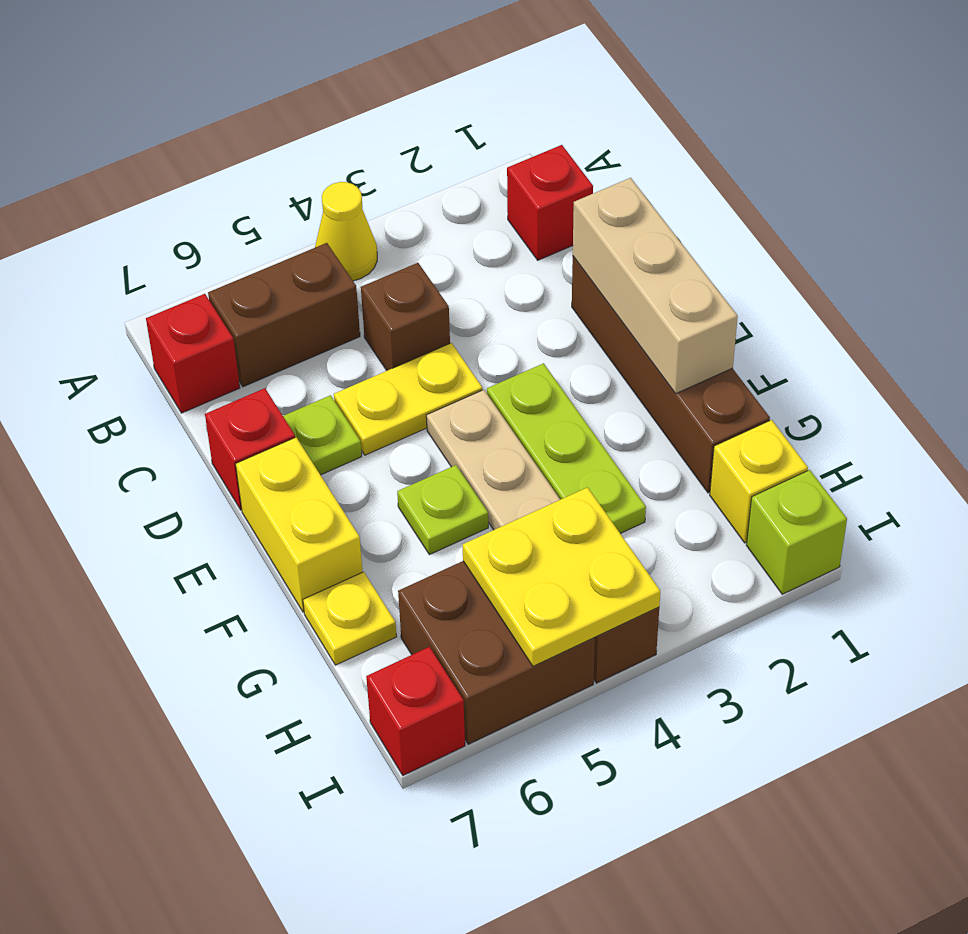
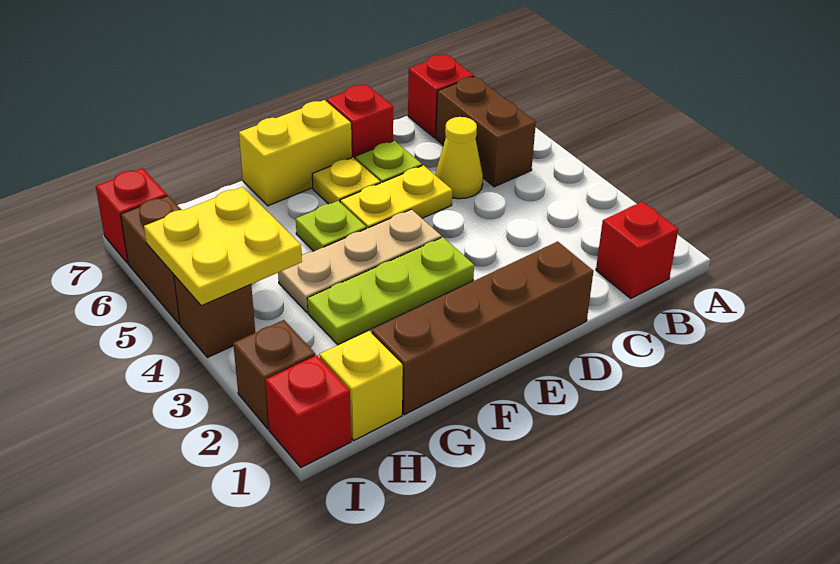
yellow 1x1 cone [315,182,377,281] -> yellow 1x1 cone moved to [435,117,483,199]
brown 1x1 brick [361,263,450,371] -> brown 1x1 brick moved to [233,320,315,429]
tan 1x3 brick [573,178,738,393] -> none
yellow 1x2 plate [334,343,482,455] -> yellow 1x2 plate turned to [340,165,452,229]
yellow 1x1 plate [303,572,397,665] -> yellow 1x1 plate moved to [312,157,380,204]
brown 2x2 brick [398,561,595,744] -> brown 1x2 brick [121,196,181,324]
lime 1x1 brick [746,470,847,594] -> red 1x1 brick [265,355,351,467]

